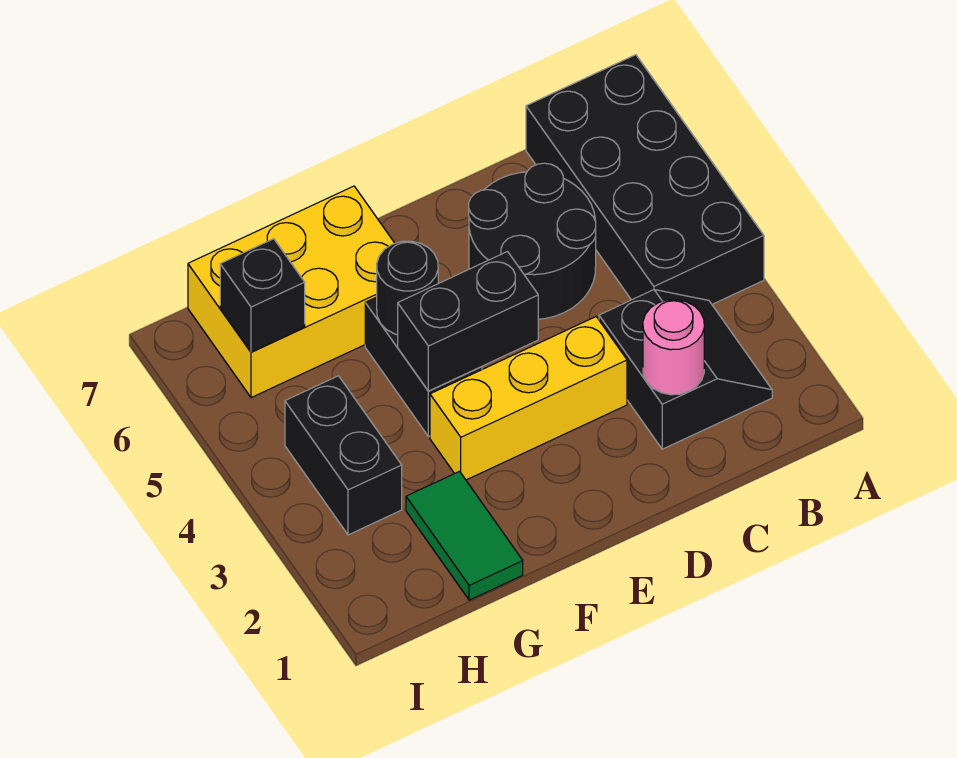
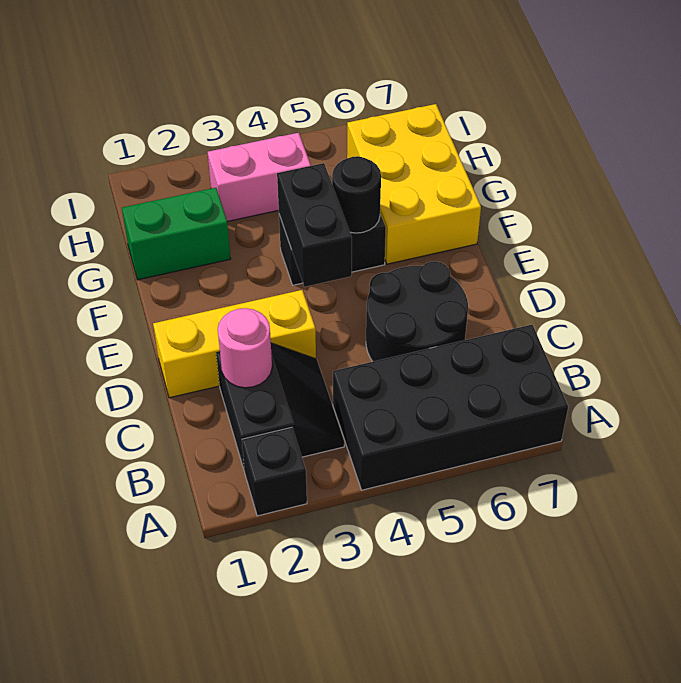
black 2x2 slope [599,290,772,449] -> black 2x2 slope turned to [216,343,344,469]
yellow 1x3 brick [430,317,627,480] -> yellow 1x3 brick turned to [153,290,316,398]
green 1x2 tile [406,471,523,600] -> green 1x2 brick [122,188,231,280]
black 1x2 brick [285,376,402,535] -> pink 1x2 brick [208,133,311,222]
black 1x1 brick [220,239,305,352] -> black 1x1 brick moved to [242,427,307,516]

